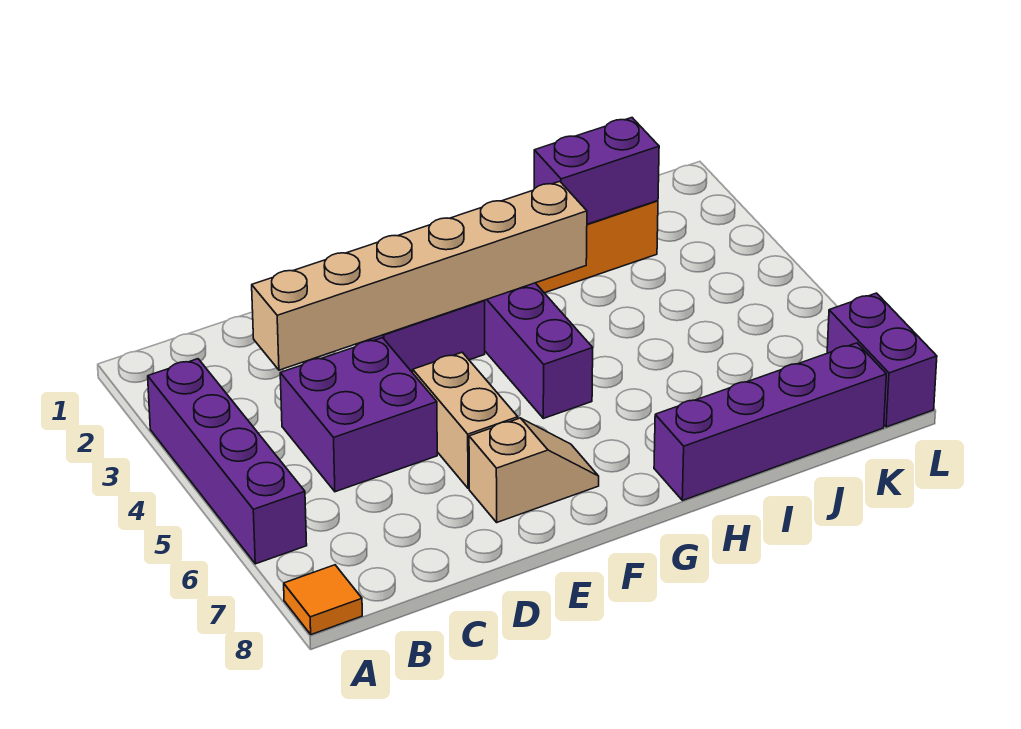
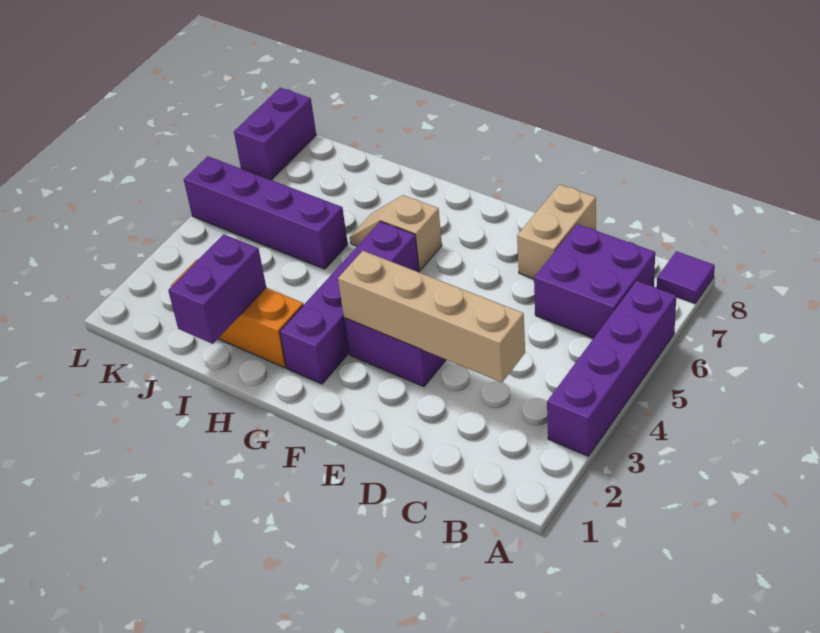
orange 1x1 tile [284,565,362,635] -> purple 1x1 tile [657,251,715,303]
tan 1x6 brick [252,181,587,370] -> tan 1x4 brick [338,251,525,382]
purple 2x2 brick [280,338,437,492] -> purple 2x2 brick moved to [534,224,655,338]
tan 1x2 brick [413,352,518,488] -> tan 1x2 brick moved to [517,184,596,279]
tan 1x2 slope [469,418,599,522] -> tan 1x2 slope moved to [350,195,442,271]
purple 1x4 brick [654,343,886,501] -> purple 1x4 brick moved to [184,156,348,269]
purple 1x2 brick [534,118,659,224] -> purple 1x2 brick turned to [168,234,266,344]

